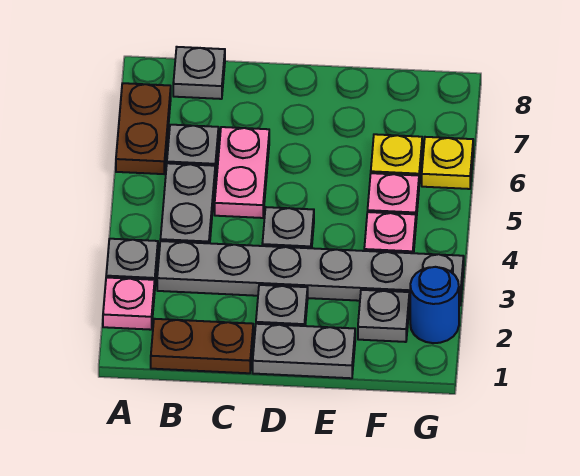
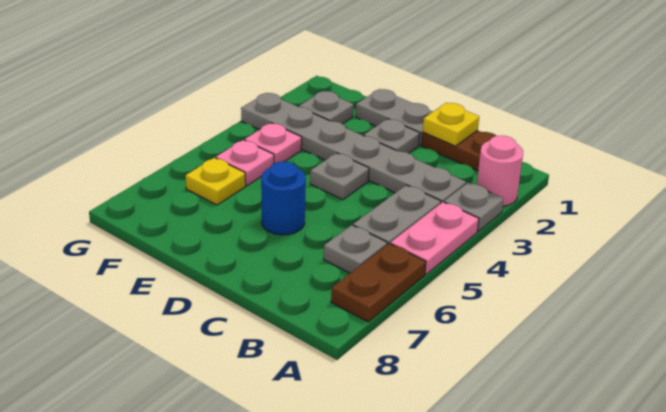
pink 1x1 plate [103,277,155,330] -> pink 1x1 round brick [477,136,523,206]
grey 1x1 plate [173,47,225,99] -> none
pink 1x2 plate [215,127,269,218] -> pink 1x2 plate moved to [390,202,479,275]
blue 1x1 round brick [410,267,459,343] -> blue 1x1 round brick moved to [261,161,306,235]
yellow 1x1 plate [422,137,473,189] -> yellow 1x1 plate moved to [423,103,479,146]

